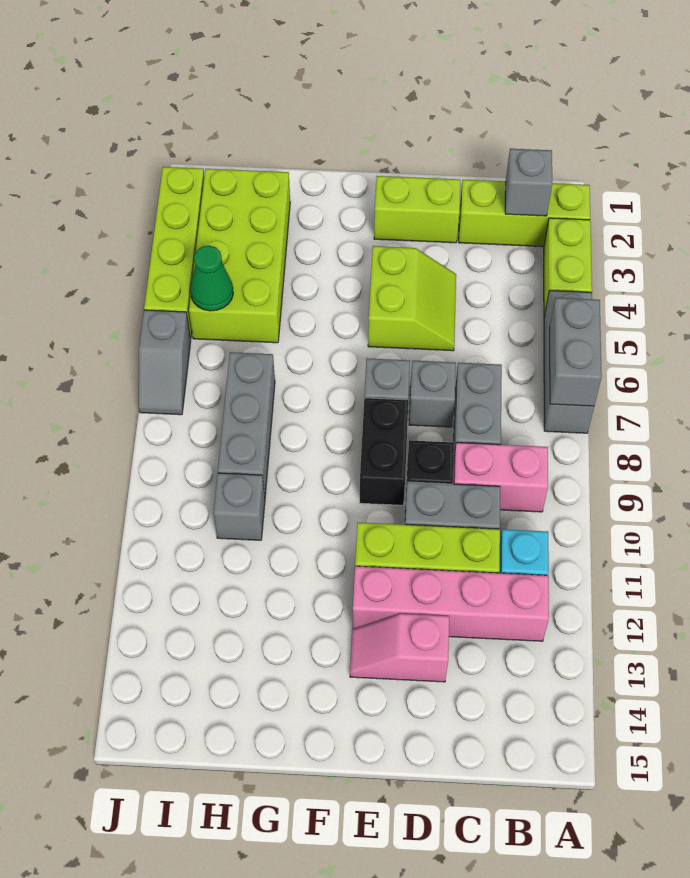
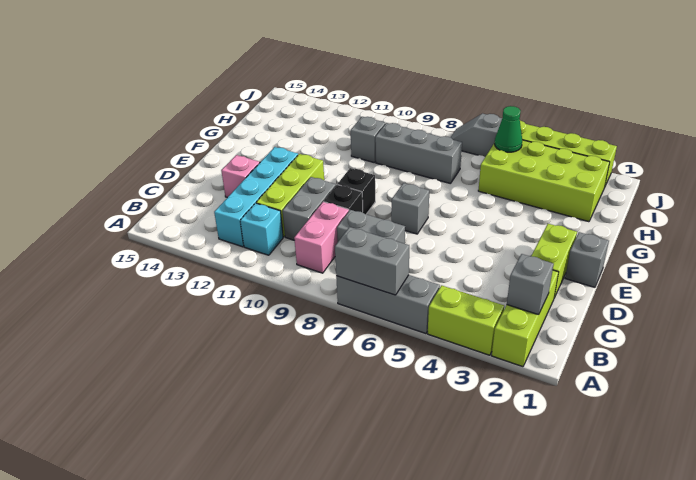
pink 1x4 brick [352,566,549,641] -> cyan 1x4 brick [214,147,298,247]
lime 2x2 slope [368,246,456,351] -> none
grey 1x1 brick [409,361,456,427] -> grey 1x1 brick moved to [565,232,609,287]
black 1x2 brick [360,398,408,505] -> black 1x1 brick [338,168,375,214]

